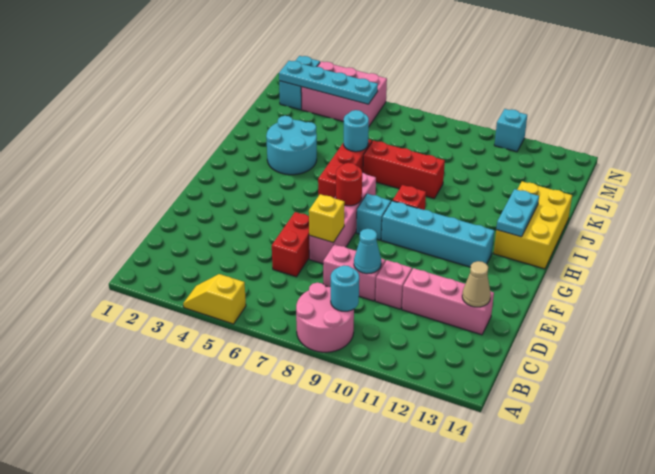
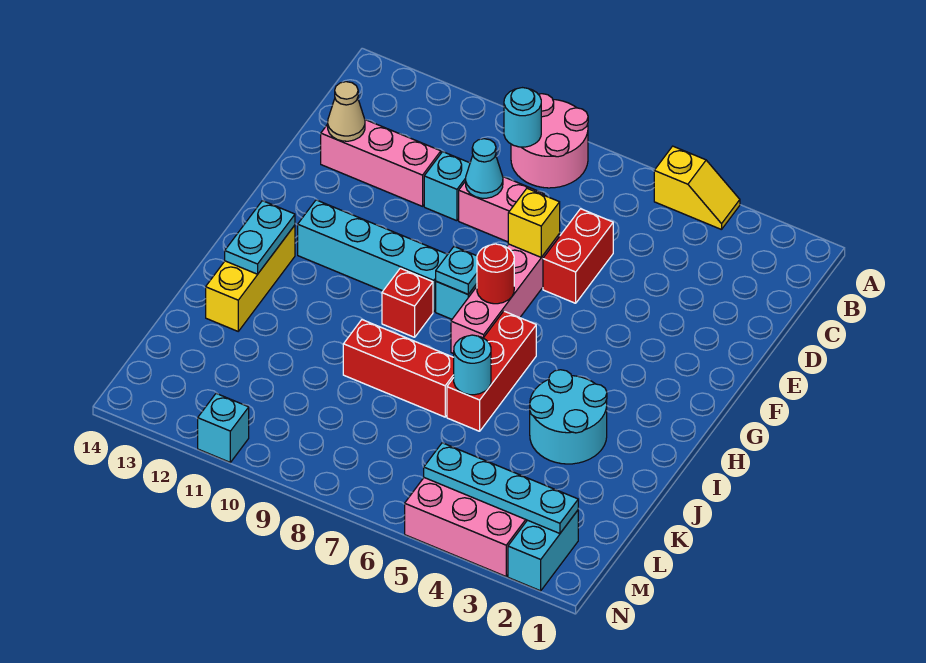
pink 1x1 brick [375,260,412,309] -> cyan 1x1 brick [424,152,470,221]
none -> cyan 1x1 plate [436,247,477,294]
yellow 2x3 brick [494,181,572,269] -> yellow 1x3 brick [206,225,295,331]

